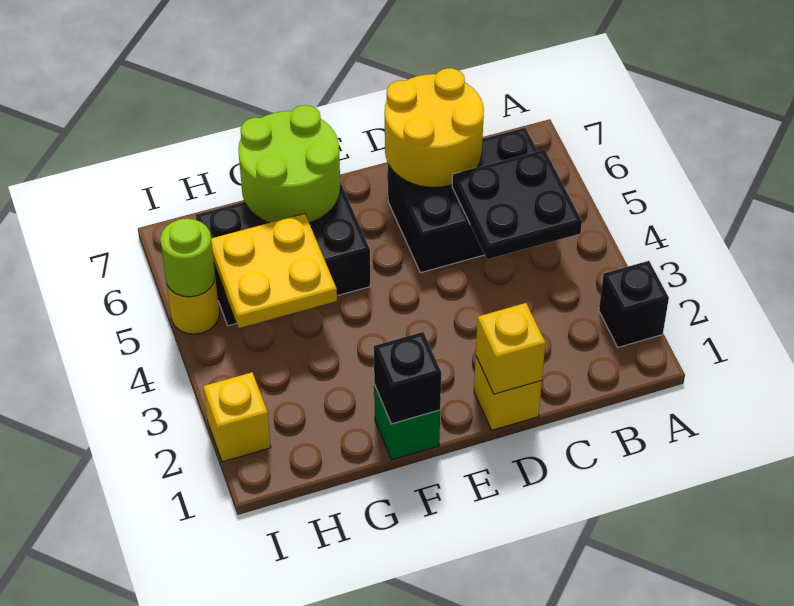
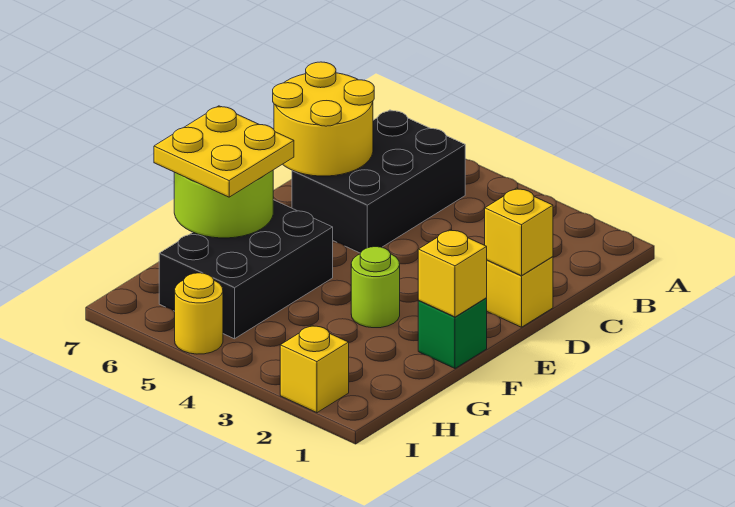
black 1x1 brick [599,261,669,347] -> none
black 2x2 plate [452,150,582,259] -> none
black 1x1 brick [374,332,441,424] -> yellow 1x1 brick [418,230,487,317]
yellow 2x2 plate [211,214,337,328] -> yellow 2x2 plate moved to [154,106,294,197]
lime 1x1 round brick [160,219,215,297] -> lime 1x1 round brick moved to [351,247,400,328]

